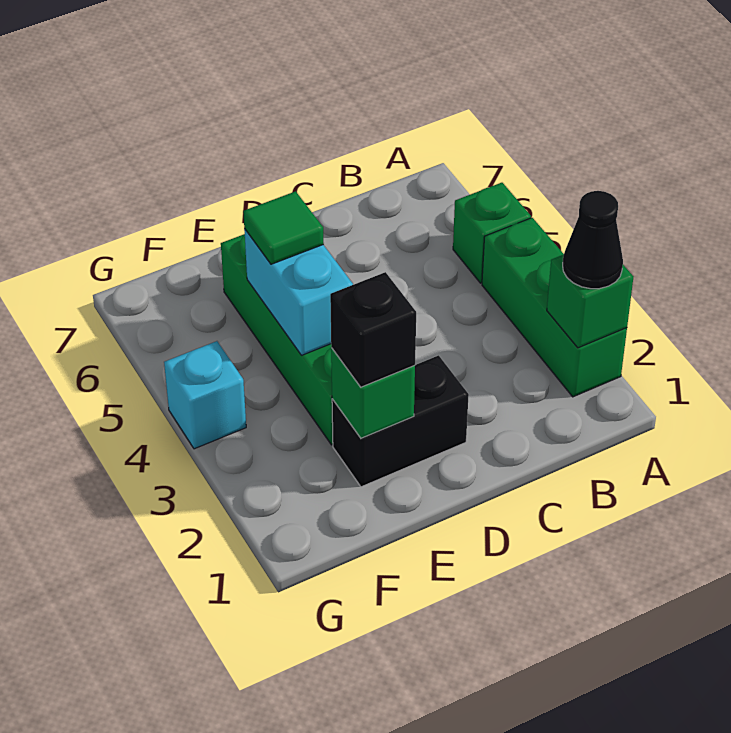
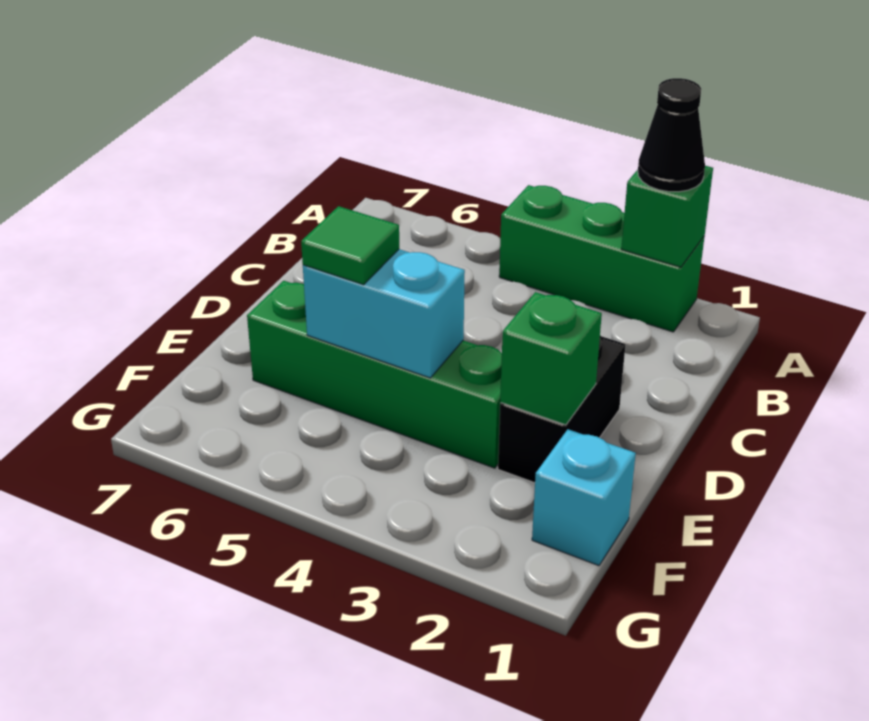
green 1x1 brick [453,183,531,283] -> none
black 1x1 brick [330,272,416,387] -> none
cyan 1x1 brick [164,341,246,449] -> cyan 1x1 brick moved to [532,429,636,566]

